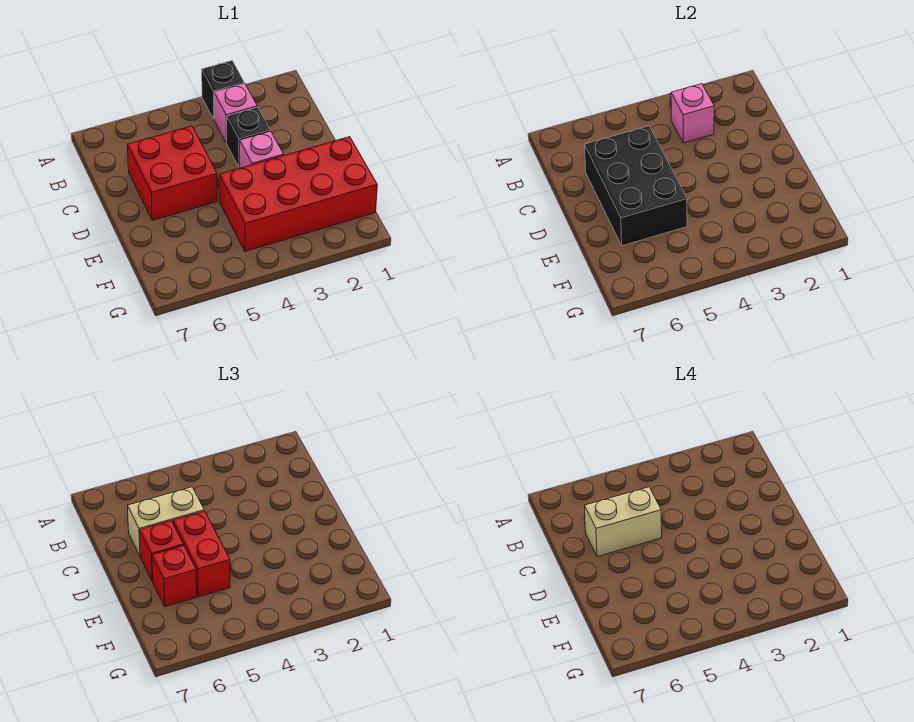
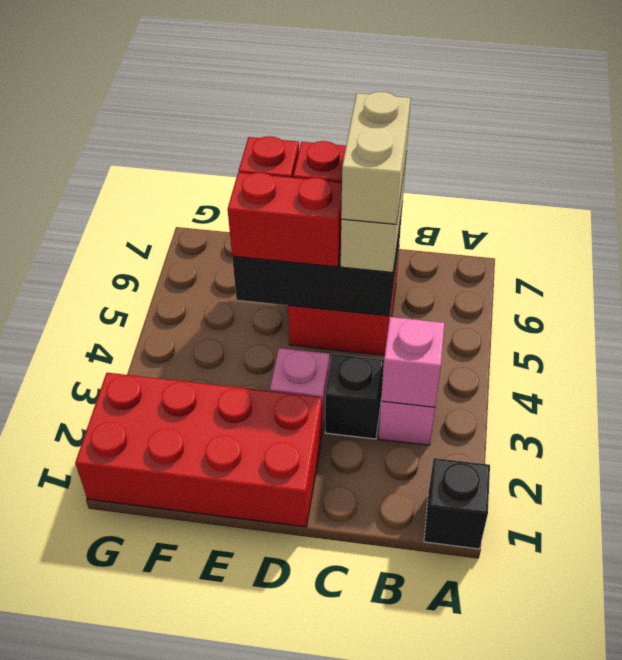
black 1x1 brick [202,61,244,119] -> black 1x1 brick moved to [424,458,490,549]
red 2x4 brick [219,137,377,251] -> red 2x4 brick turned to [75,373,322,527]

